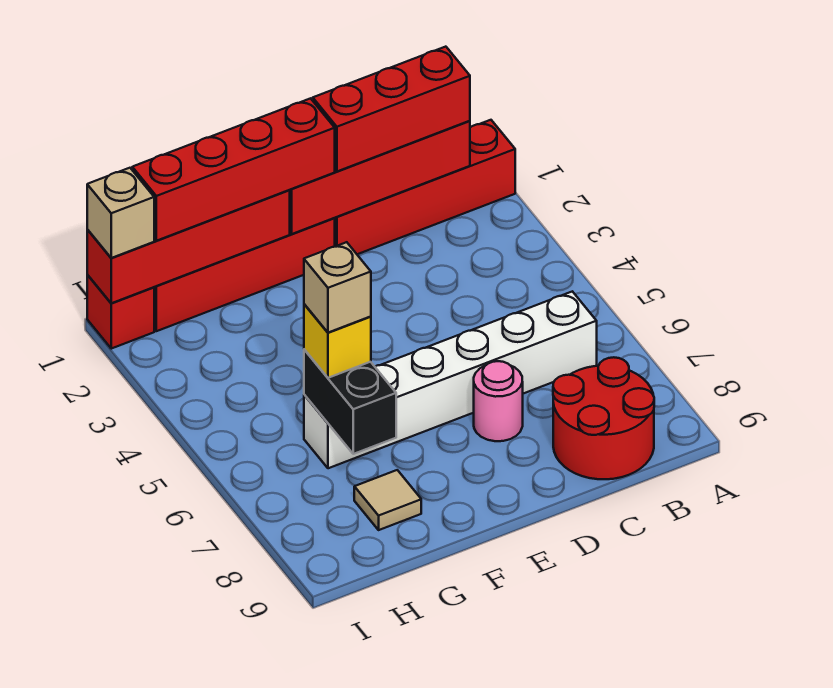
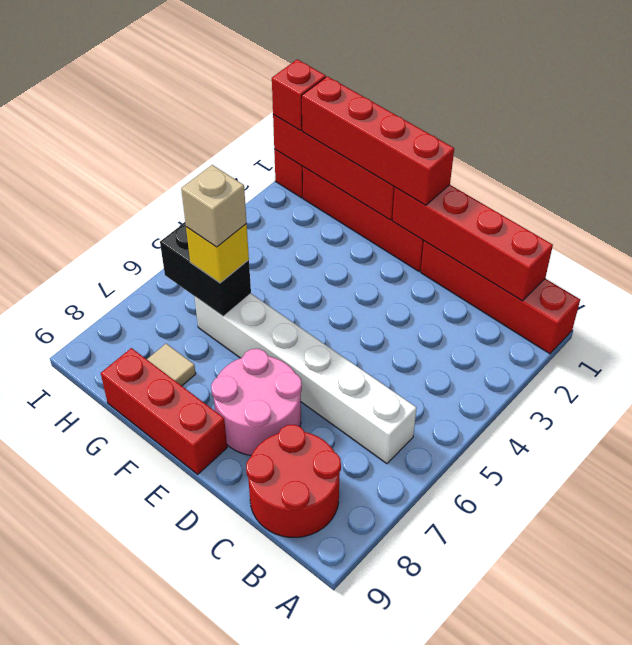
red 1x3 brick [313,47,470,171] -> red 1x3 brick moved to [101,348,227,474]
pink 1x1 round brick [474,361,523,441] -> pink 2x2 round brick [211,349,302,455]
black 1x2 brick [304,349,396,454] -> black 1x2 brick turned to [160,223,251,316]
tan 1x1 brick [87,168,154,258] -> red 1x1 brick [272,59,326,131]

